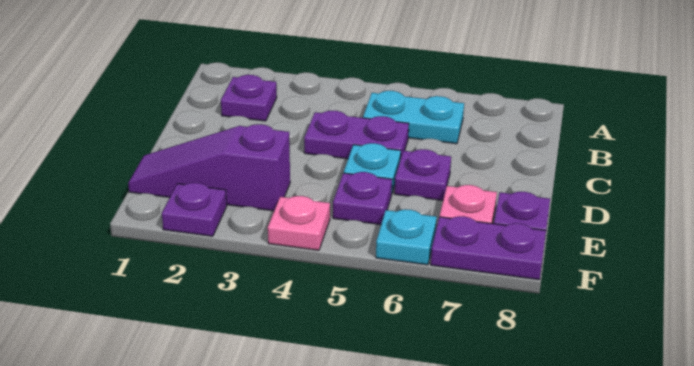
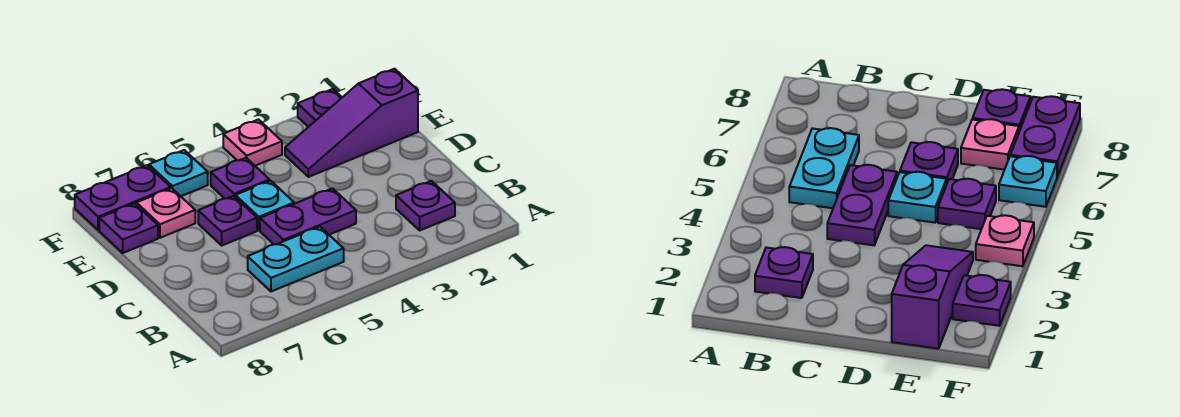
purple 1x3 slope [128,124,290,211] -> purple 1x3 slope turned to [285,69,418,177]

